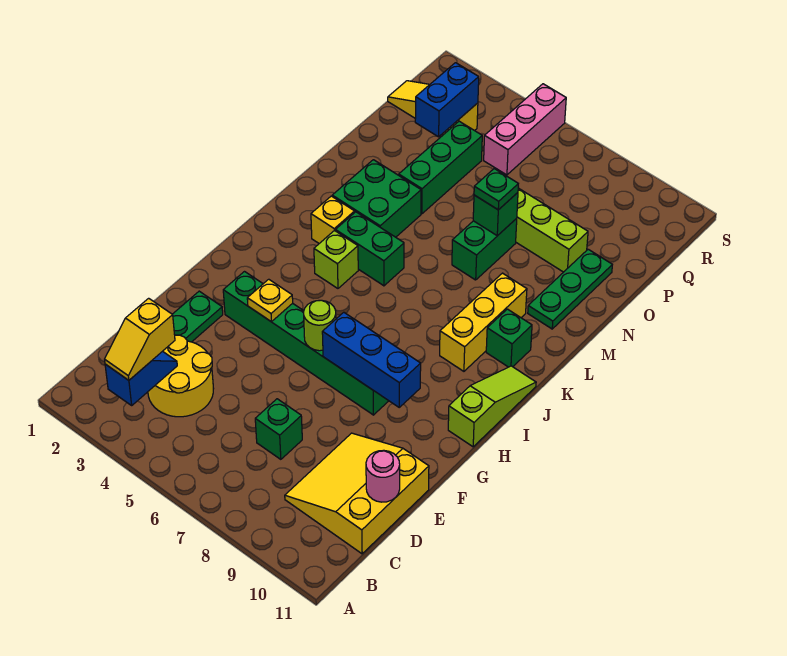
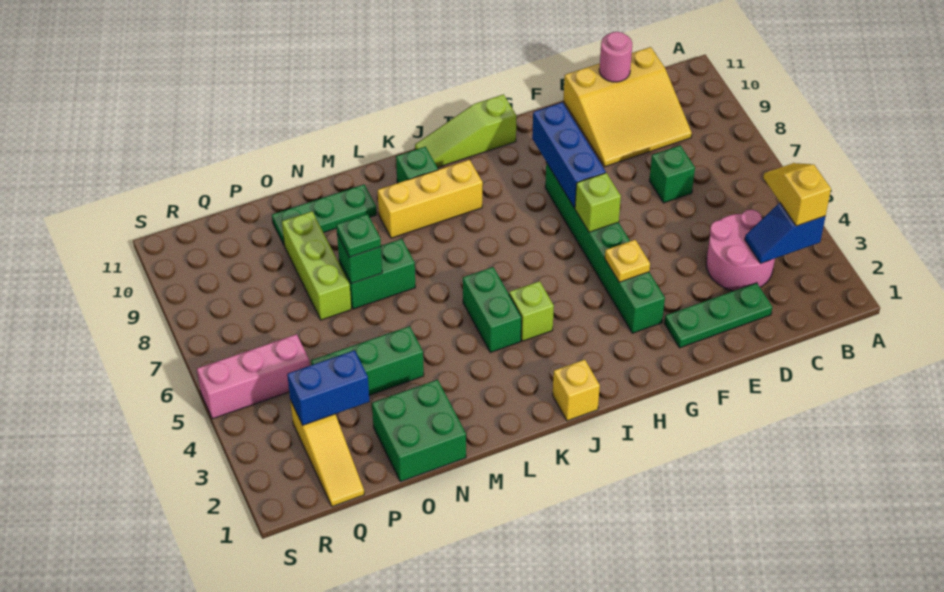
yellow 1x2 slope [105,298,175,380] -> yellow 1x2 slope turned to [764,163,831,226]
yellow 2x2 round brick [148,335,214,417] -> pink 2x2 round brick [706,210,775,291]
lime 1x1 round brick [304,300,336,351] -> lime 1x1 brick [575,173,621,232]
yellow 1x1 brick [311,196,355,243] -> yellow 1x1 brick moved to [553,360,600,421]
green 2x2 brick [332,160,421,237] -> green 2x2 brick moved to [372,379,466,482]

